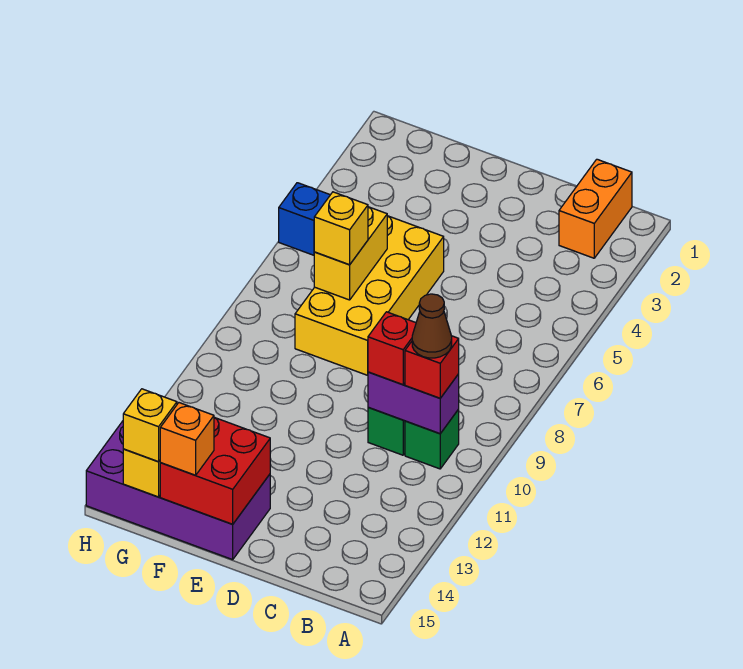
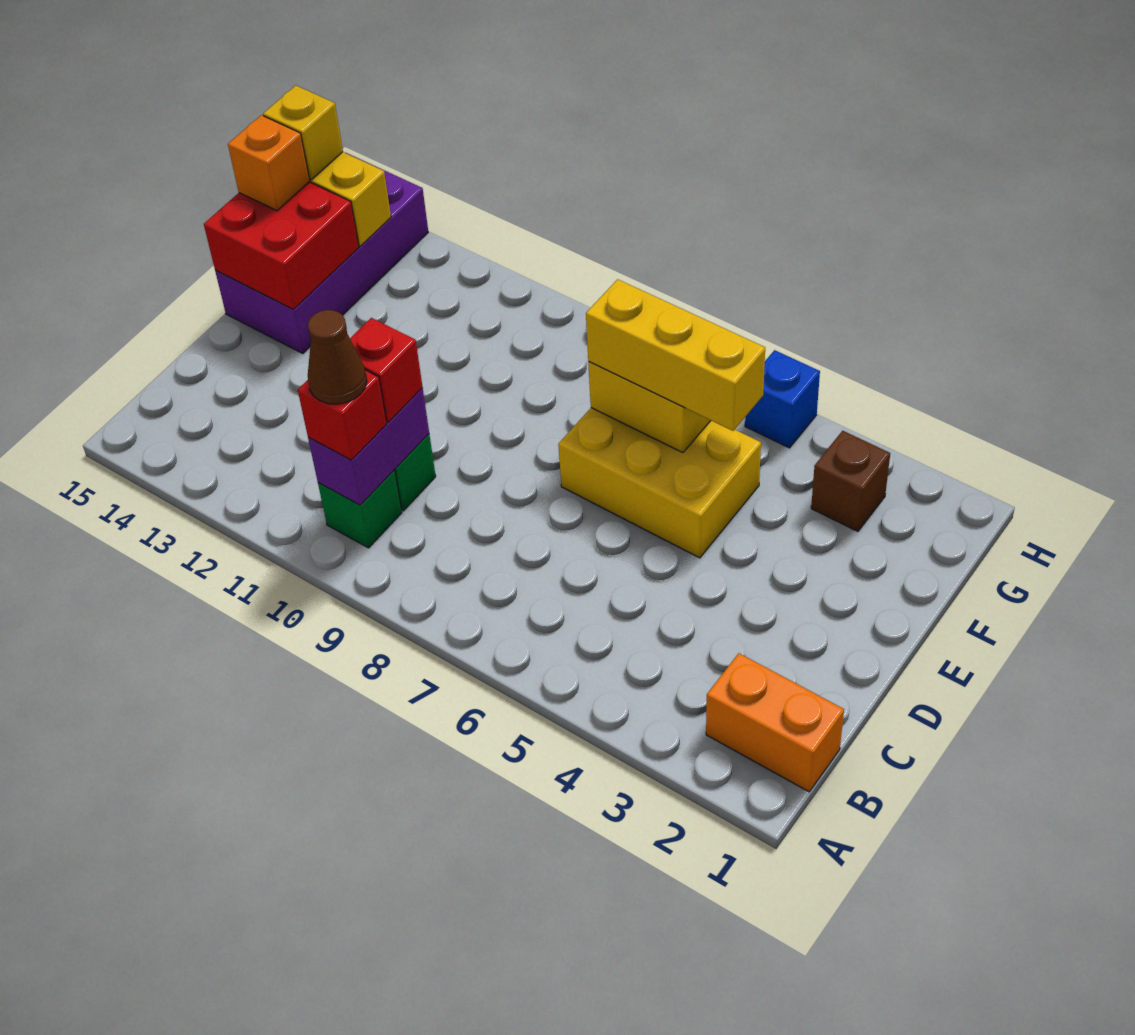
yellow 2x4 brick [295,216,444,375] -> yellow 2x3 brick [558,408,761,558]
yellow 1x1 brick [314,192,368,265] -> yellow 1x3 brick [586,279,765,431]
none -> brown 1x1 brick [811,431,890,531]

